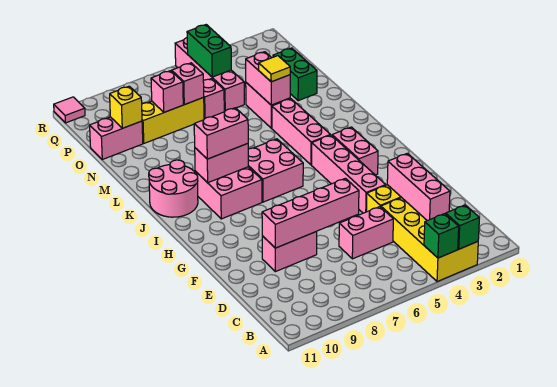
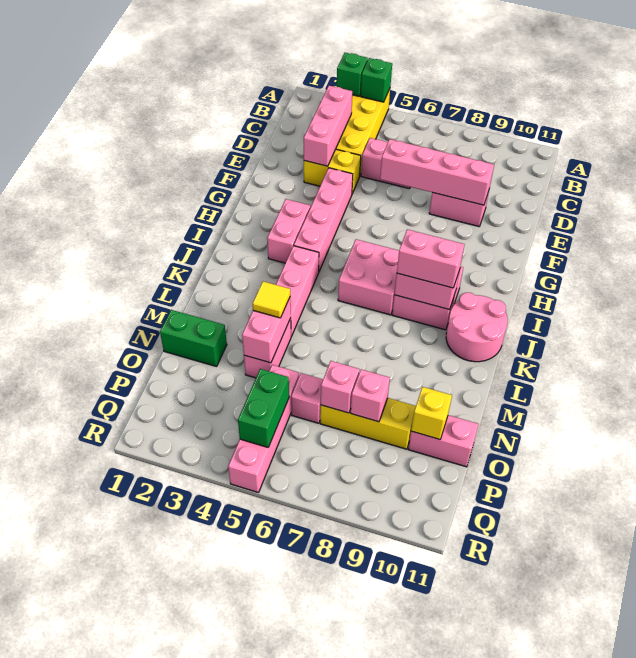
green 1x2 brick [273,48,317,101] -> green 1x2 brick turned to [160,310,227,366]
pink 1x1 tile [54,97,85,123] -> none

